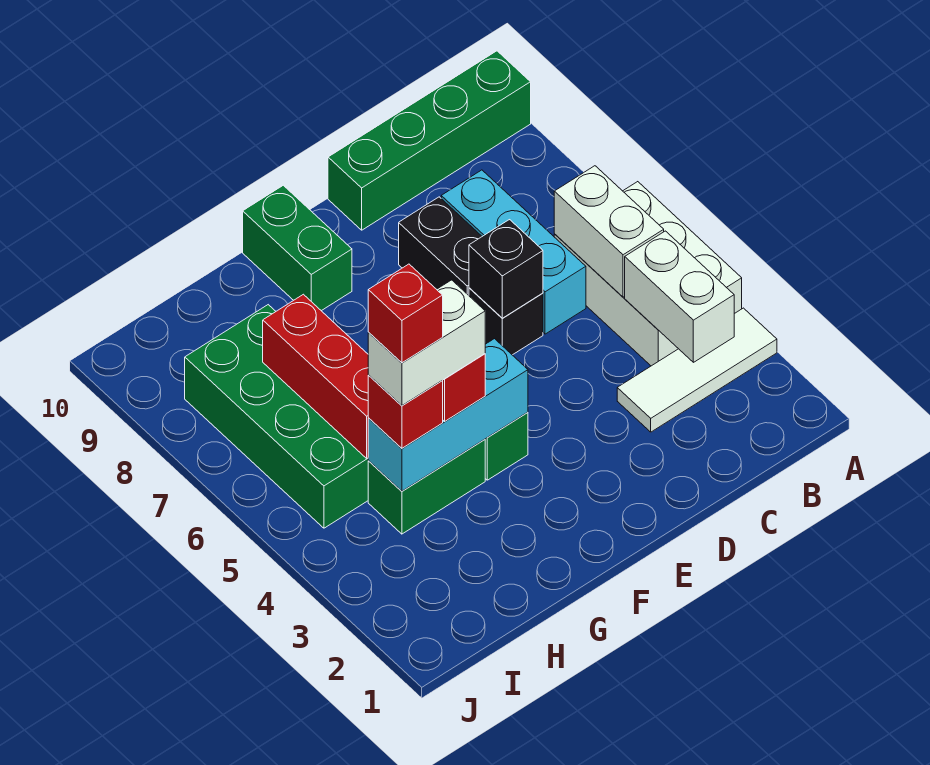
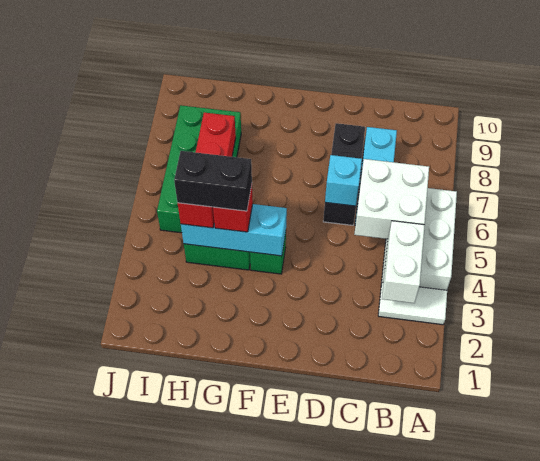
white 1x3 tile [617,308,777,432] -> white 1x2 tile [378,282,447,325]
green 1x4 brick [328,51,531,230] -> none
white 1x2 brick [554,166,664,297] -> white 2x2 brick [354,159,429,239]
black 1x1 brick [469,220,543,318] -> cyan 1x1 brick [325,155,362,206]
green 1x2 brick [243,185,352,311] -> none
white 1x2 brick [368,280,485,406] -> black 1x2 brick [174,151,252,211]
red 1x1 brick [368,264,443,363] -> none

